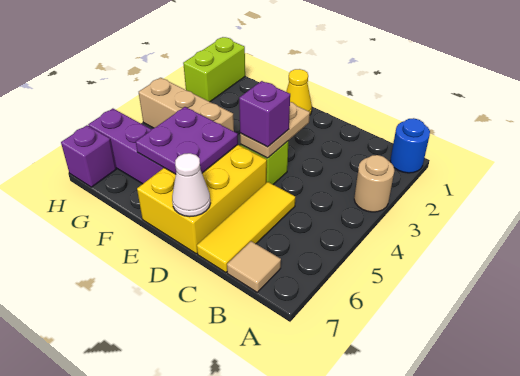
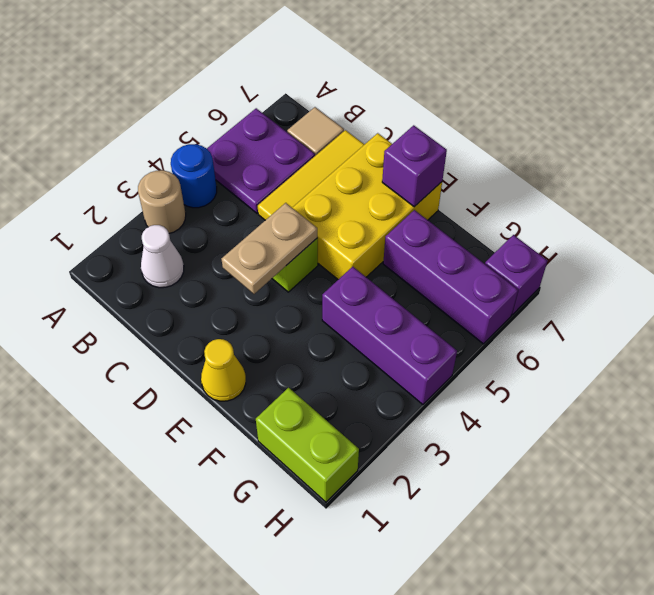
blue 1x1 round brick [390,118,430,173] -> blue 1x1 round brick moved to [171,144,217,208]
purple 1x1 brick [239,81,290,147] -> purple 1x1 brick moved to [382,125,447,207]
white 1x1 cone [172,153,210,217] -> white 1x1 cone moved to [141,225,184,288]
purple 2x2 plate [136,107,238,174] -> purple 2x2 plate moved to [207,108,315,213]
tan 1x3 brick [139,78,234,131] -> purple 1x3 brick [322,267,457,404]
lime 1x2 brick [183,37,245,102] -> lime 1x2 brick turned to [256,388,359,502]

